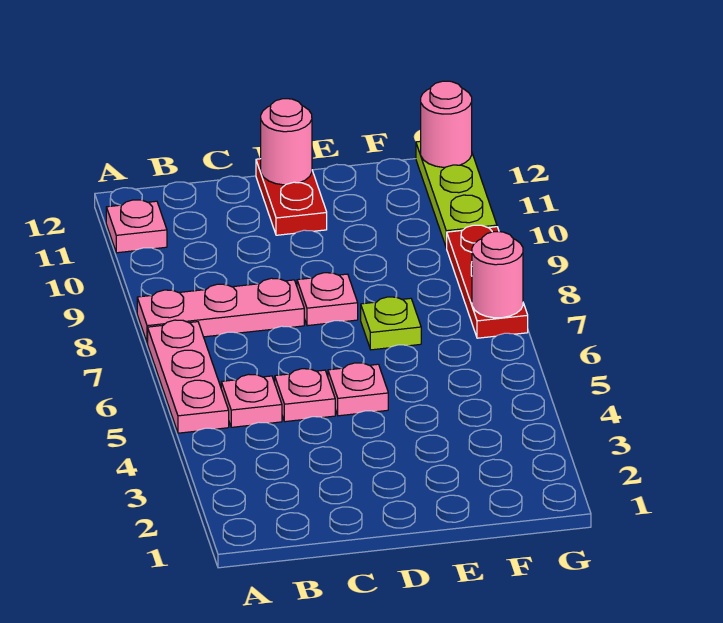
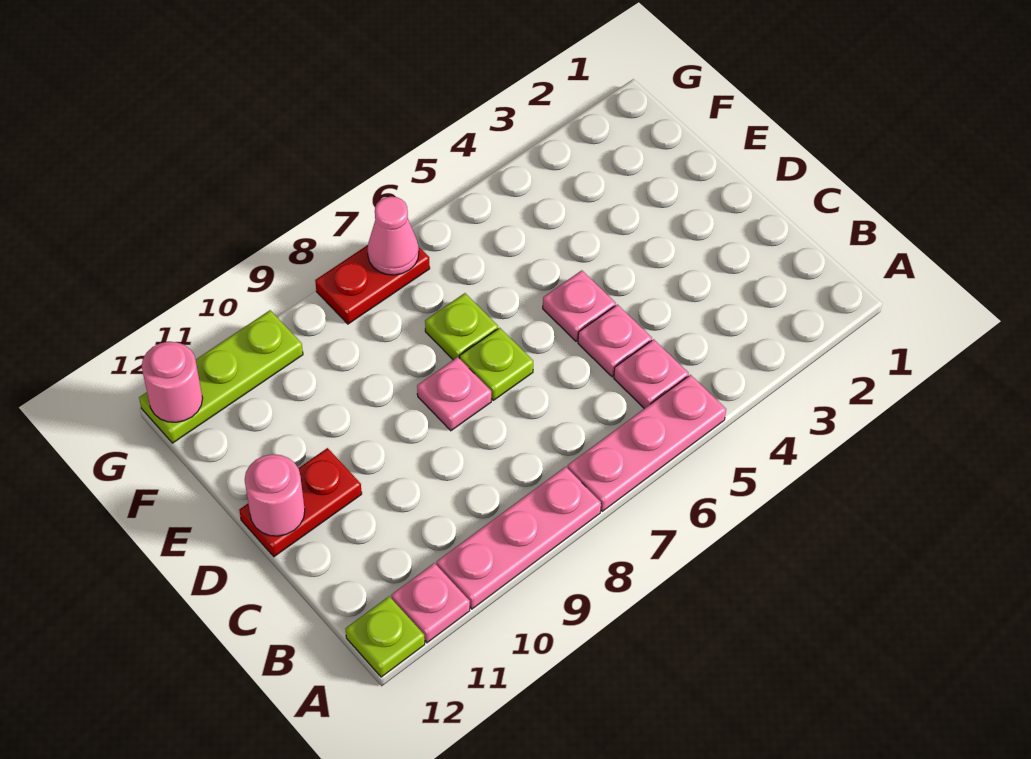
pink 1x3 plate [137,278,304,343] -> pink 1x3 plate turned to [437,467,601,609]
none -> lime 1x1 plate [346,596,425,677]
none -> lime 1x1 plate [460,328,533,400]
red 1x3 plate [447,225,528,338] -> red 1x2 plate [315,245,430,324]
pink 1x1 round brick [472,232,523,318] -> pink 1x1 cone [367,197,419,275]

